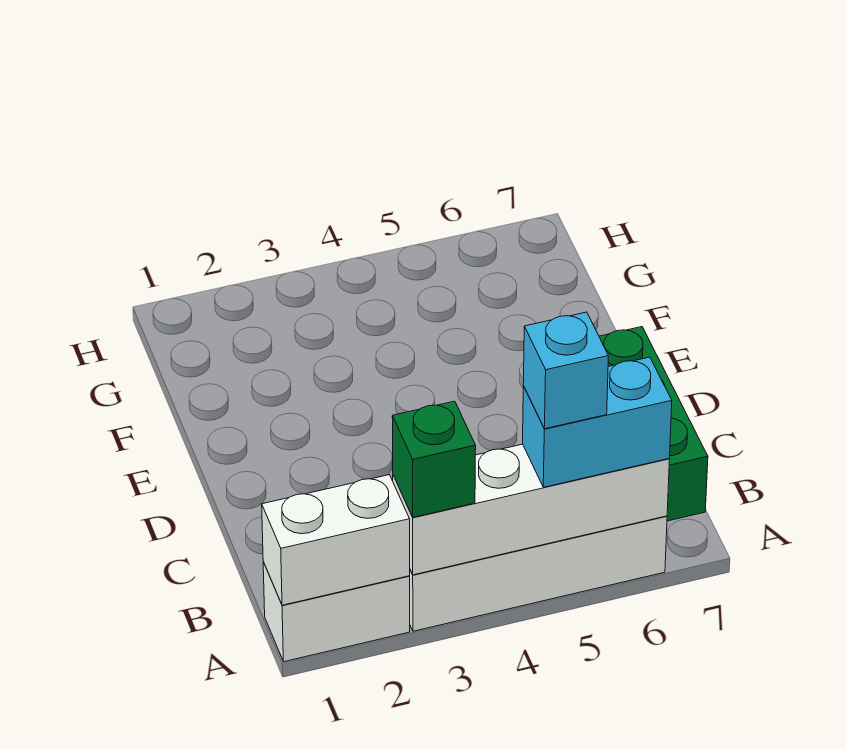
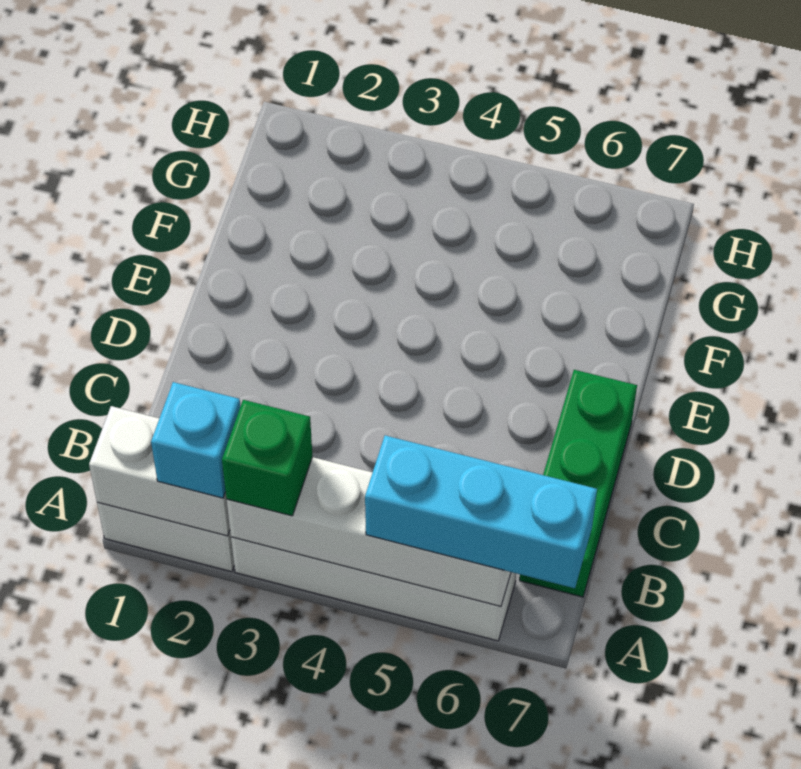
cyan 1x2 brick [523,357,672,487] -> cyan 1x3 brick [365,435,597,588]
cyan 1x1 brick [523,312,608,429] -> cyan 1x1 brick moved to [151,382,240,498]

